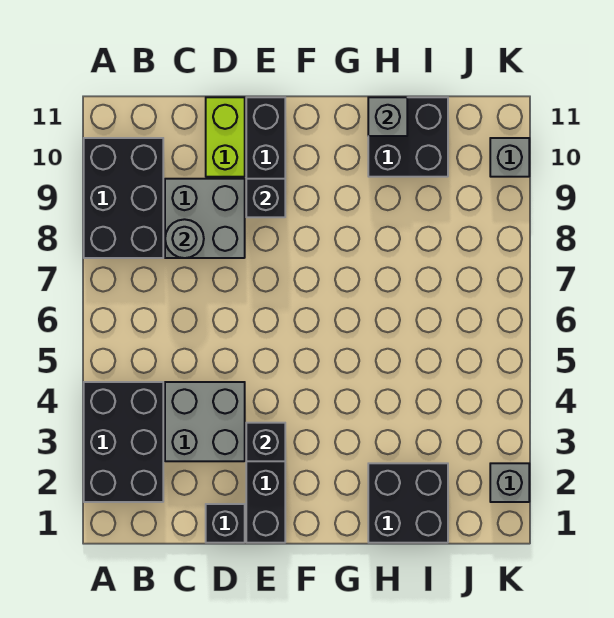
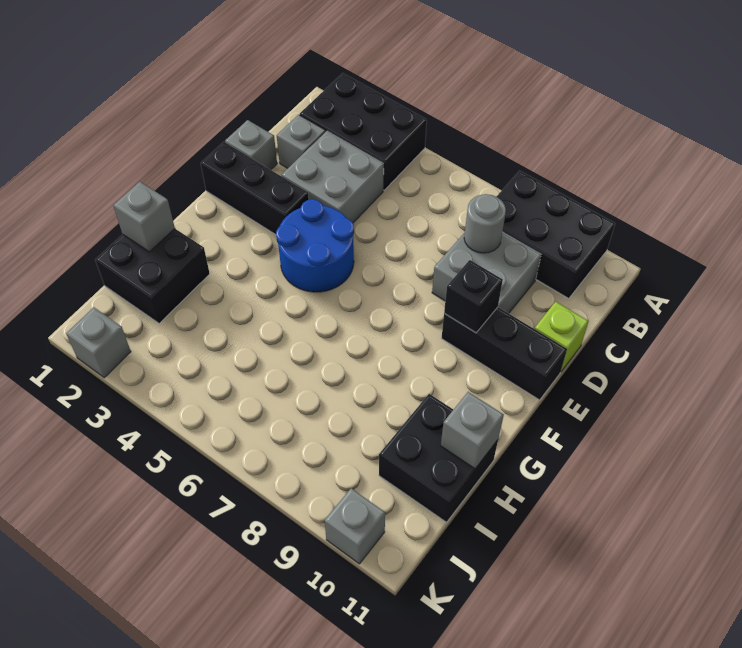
none -> grey 1x1 brick [277,115,325,168]
black 1x1 brick [206,504,245,543] -> grey 1x1 brick [225,120,277,170]
lime 1x2 brick [206,97,245,177] -> lime 1x1 brick [535,302,589,371]
black 1x1 brick [246,423,285,461] -> none
none -> blue 2x2 round brick [276,199,354,292]
none -> grey 1x1 brick [113,182,175,252]

